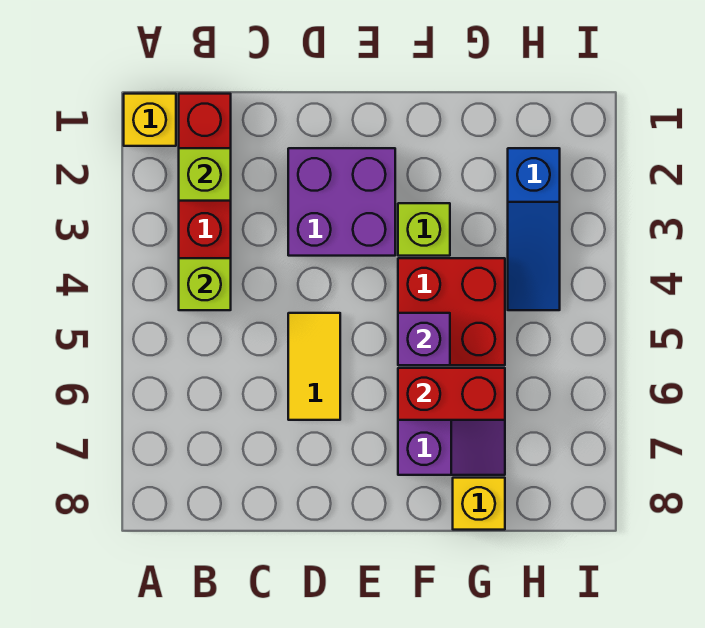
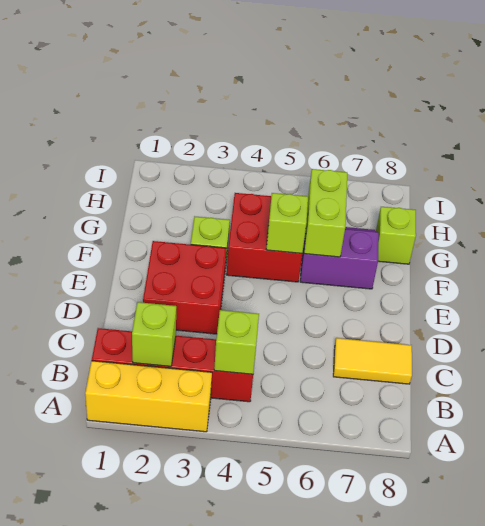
yellow 1x1 brick [124,94,176,146] -> yellow 1x3 brick [85,361,212,432]
purple 2x2 brick [288,148,395,256] -> red 2x2 brick [143,241,226,334]
yellow 1x2 tile [288,313,340,420] -> yellow 1x2 tile moved to [333,338,412,384]
purple 1x1 brick [398,313,450,365] -> lime 1x1 brick [266,193,308,253]
red 1x2 brick [398,368,505,420] -> lime 1x2 brick [304,169,347,257]
yellow 1x1 brick [453,478,505,530] -> lime 1x1 brick [376,207,416,264]
blue 1x3 slope [508,148,560,310] -> none

